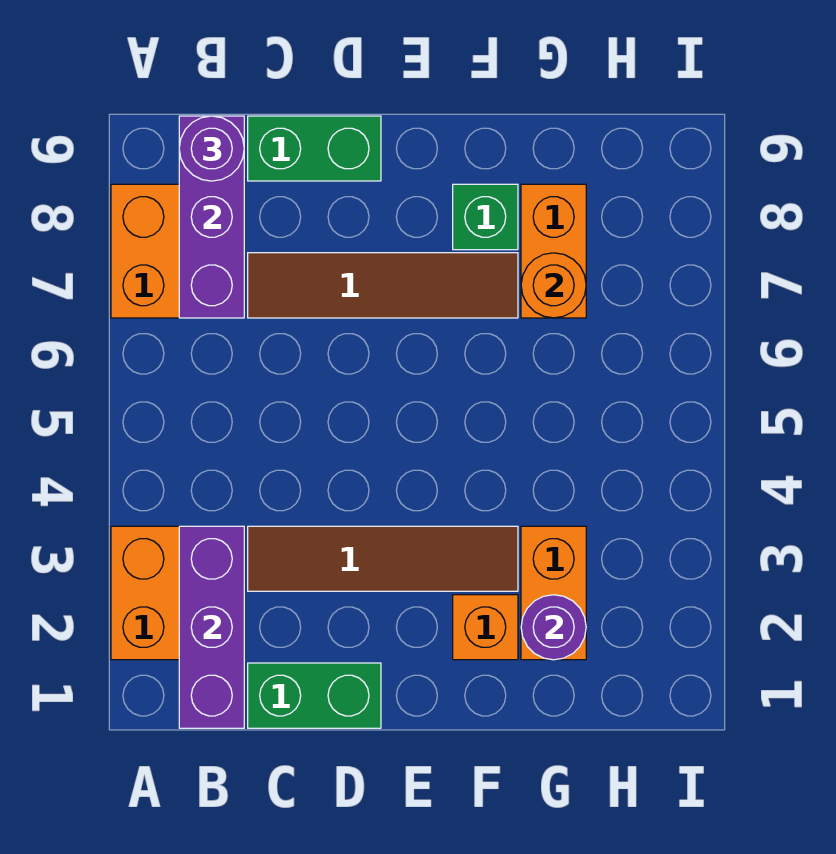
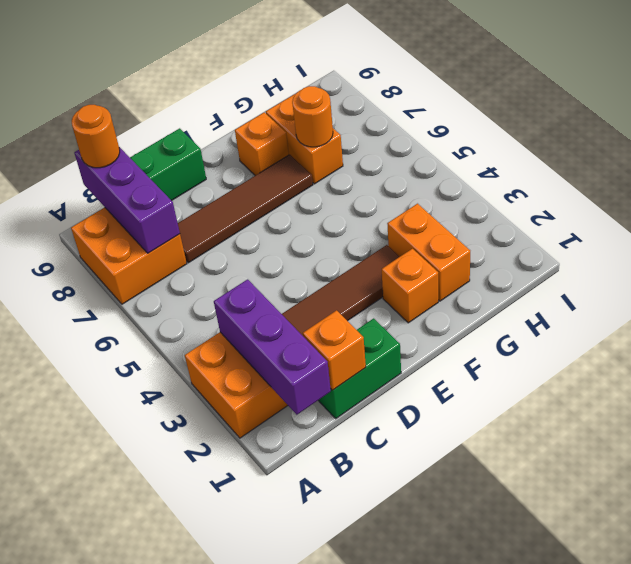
purple 1x1 round brick [179,116,244,181] -> orange 1x1 round brick [72,105,120,168]
none -> orange 1x1 brick [303,310,366,390]
green 1x1 brick [453,184,518,250] -> orange 1x1 brick [235,113,289,176]
purple 1x1 round brick [521,595,586,660] -> none

